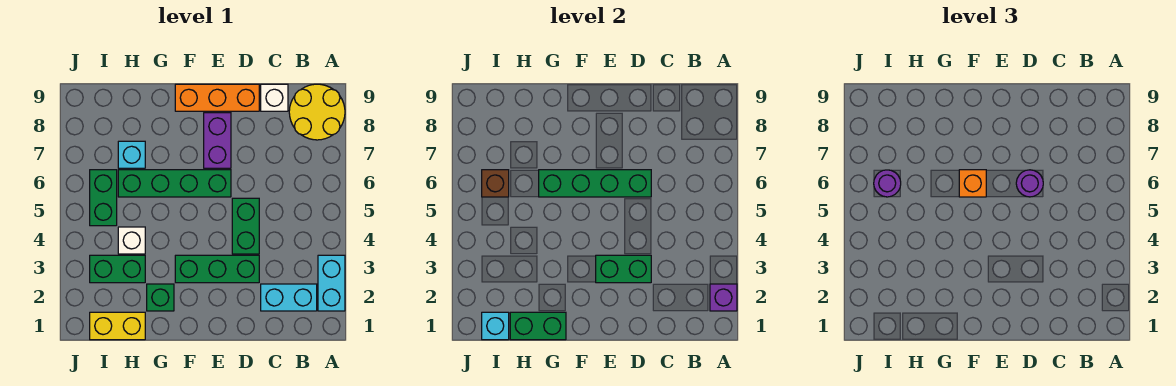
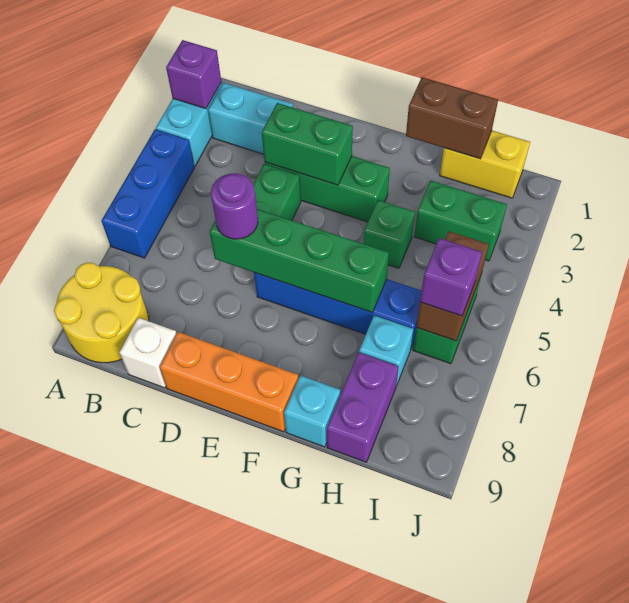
none -> blue 1x3 brick [102,129,194,258]
green 1x4 brick [118,170,231,197] -> blue 1x4 brick [254,273,422,350]
purple 1x2 brick [204,113,231,168] -> purple 1x2 brick moved to [327,352,399,462]
orange 1x1 brick [959,170,986,197] -> none
green 1x2 brick [510,312,566,340] -> brown 1x2 brick [406,77,498,159]
green 1x1 brick [147,284,174,311] -> green 1x1 brick moved to [363,200,415,268]
white 1x1 brick [118,227,145,254] -> none
cyan 1x1 brick [482,312,509,340] -> cyan 1x1 brick moved to [284,375,340,447]
brown 1x1 brick [482,170,509,197] -> brown 1x2 brick [416,231,489,341]
purple 1x1 round brick [874,170,901,197] -> purple 1x1 brick [420,238,482,316]

